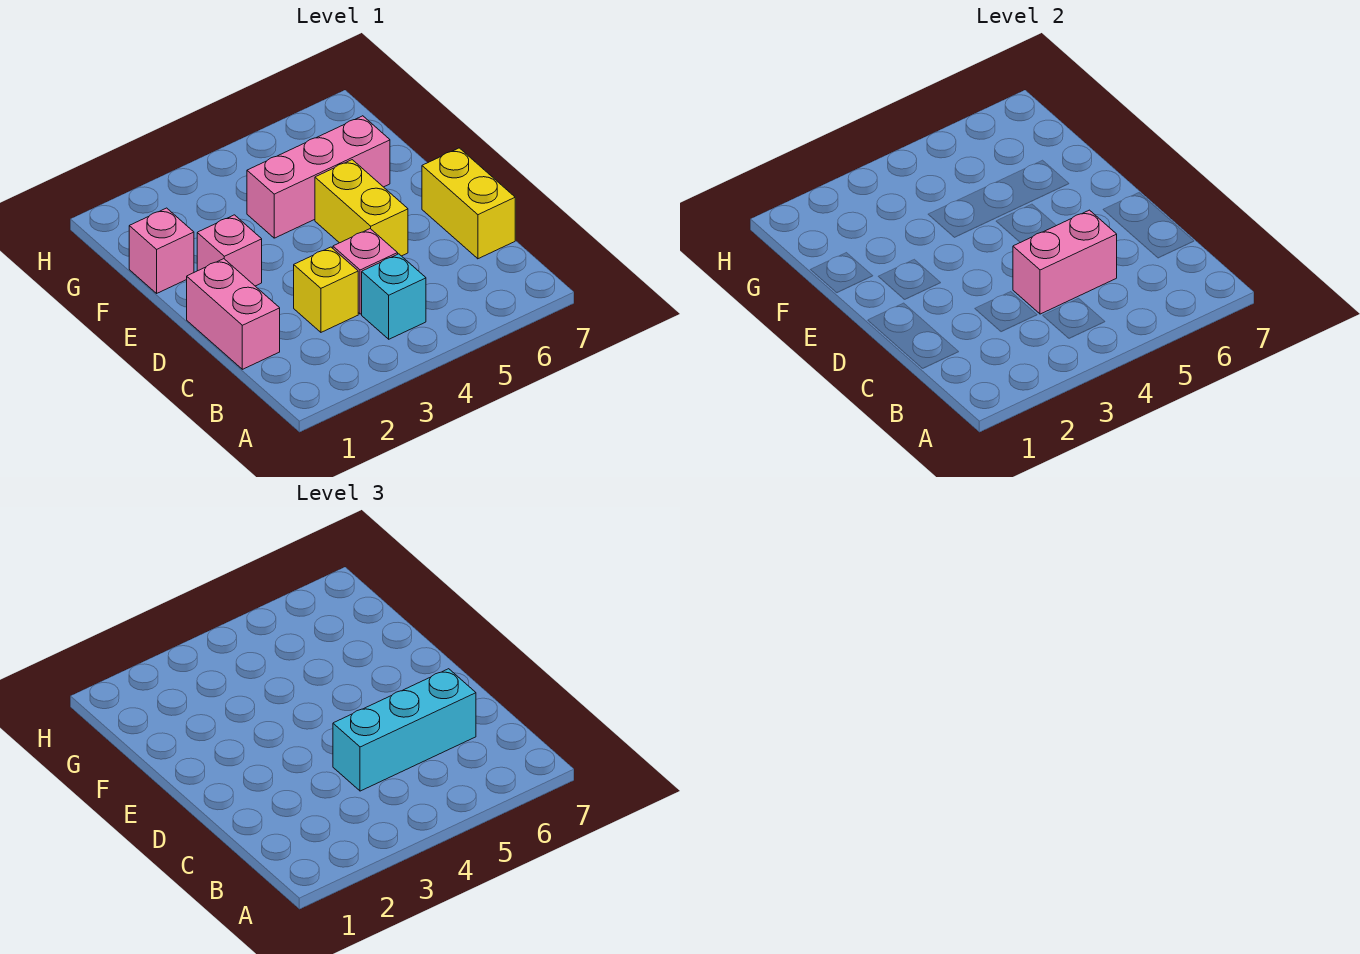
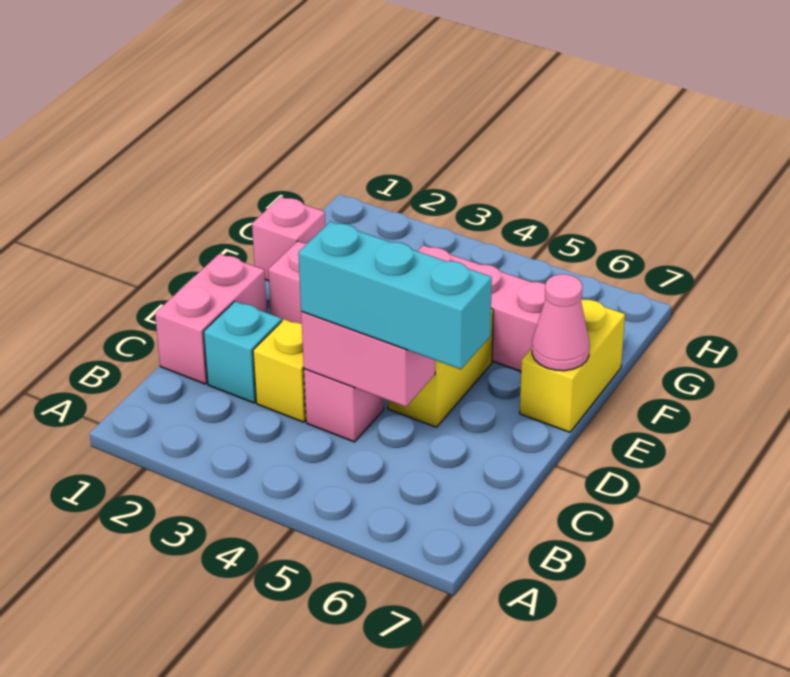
cyan 1x1 brick [362,254,426,339] -> cyan 1x1 brick moved to [203,301,282,403]
yellow 1x2 brick [422,148,515,259] -> yellow 1x2 brick moved to [520,299,625,432]
none -> pink 1x1 cone [532,274,590,371]

